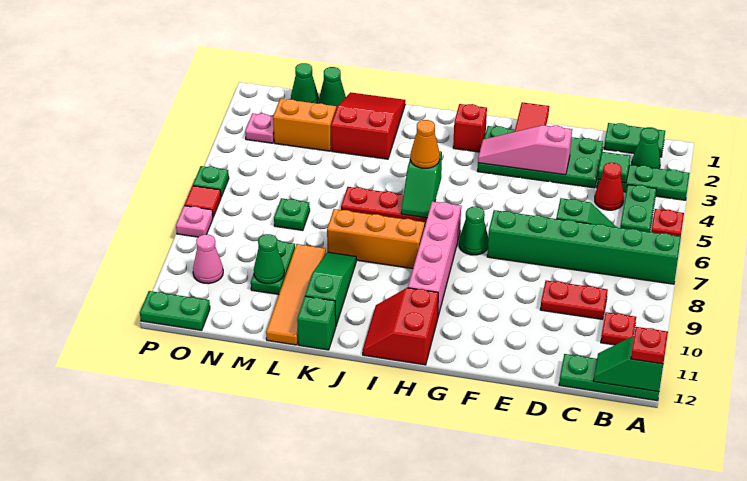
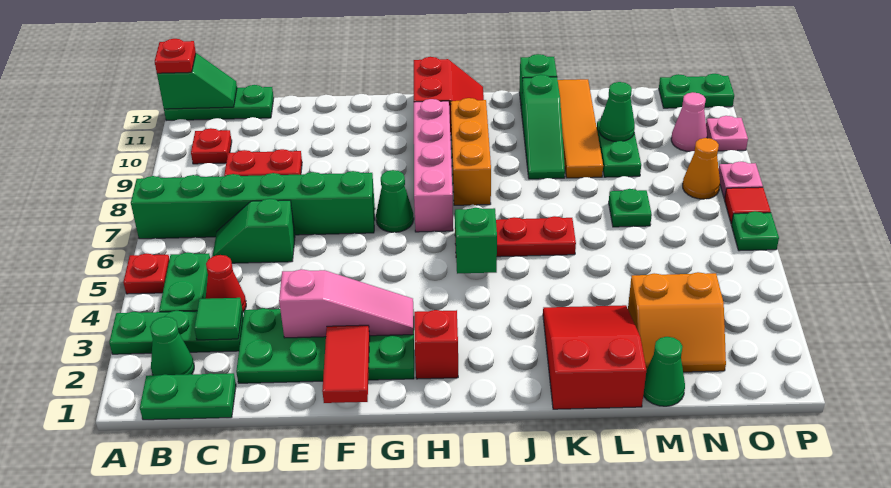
orange 1x1 cone [410,120,440,168] -> orange 1x1 cone moved to [683,138,720,199]
orange 1x3 brick [327,209,425,269] -> orange 1x3 brick turned to [451,98,491,205]
red 2x3 slope [331,92,405,159] -> red 2x3 slope turned to [543,305,646,409]
green 1x1 cone [291,63,318,103] -> none
pink 1x1 plate [245,113,274,143] -> pink 1x1 plate moved to [706,116,748,151]

